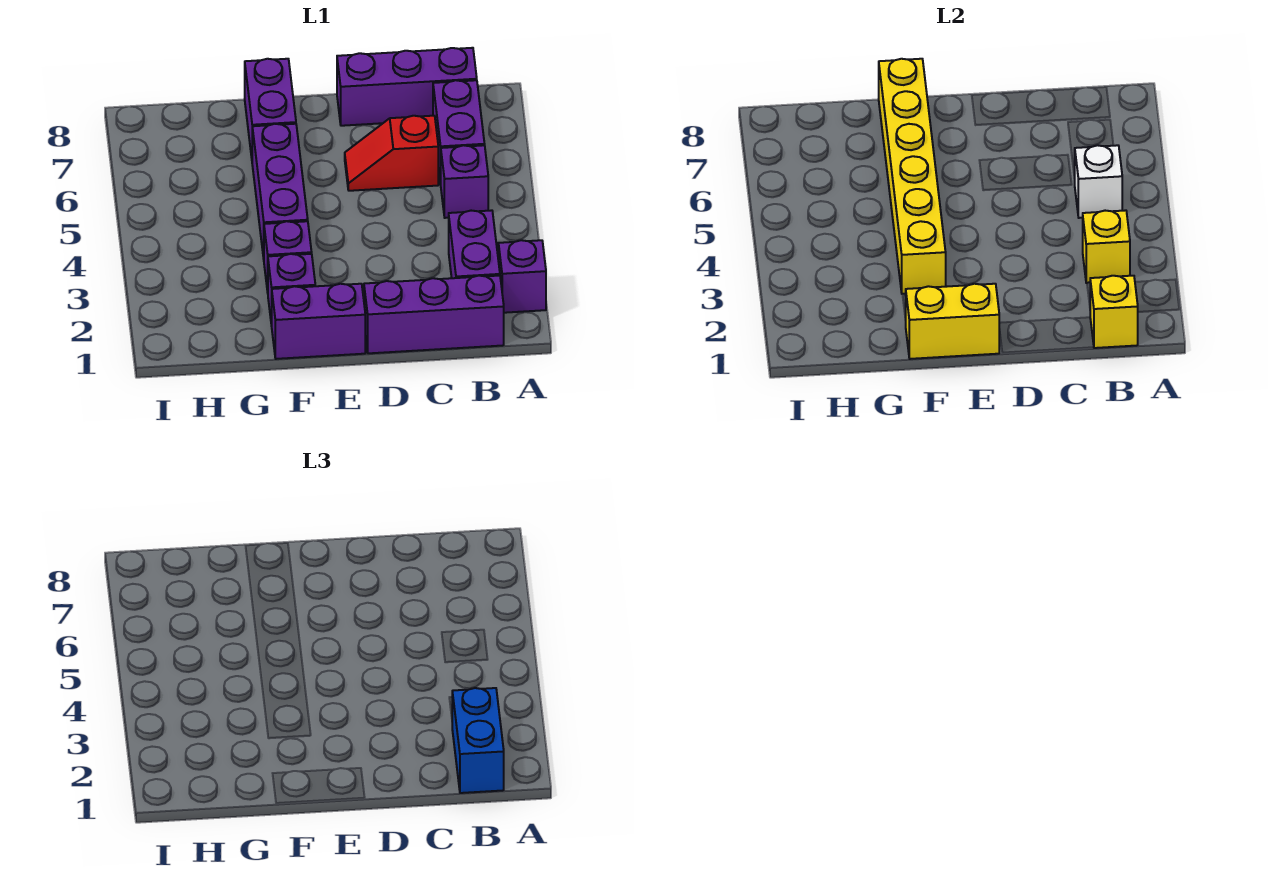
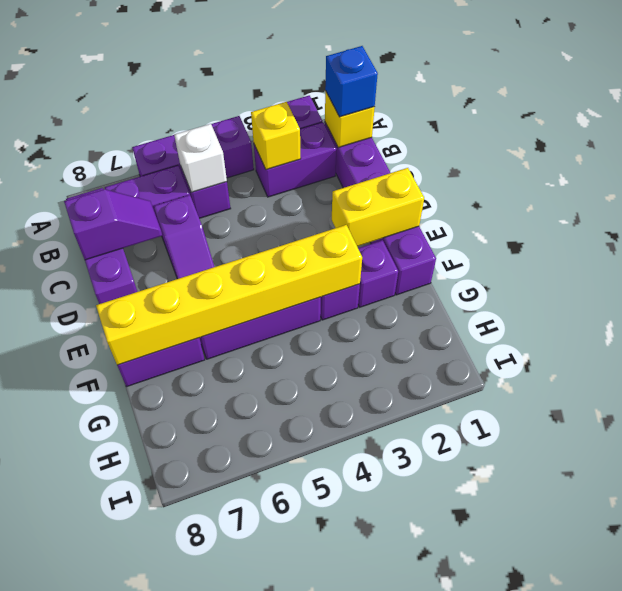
none -> purple 1x3 brick [132,116,254,178]
blue 1x2 brick [452,688,504,793] -> blue 1x1 brick [325,46,378,117]
red 1x2 slope [345,116,438,191] -> purple 1x2 slope [154,195,214,279]
none -> purple 1x2 slope [64,189,162,260]
yellow 1x2 brick [905,284,999,359] -> yellow 1x2 brick turned to [332,168,424,246]

